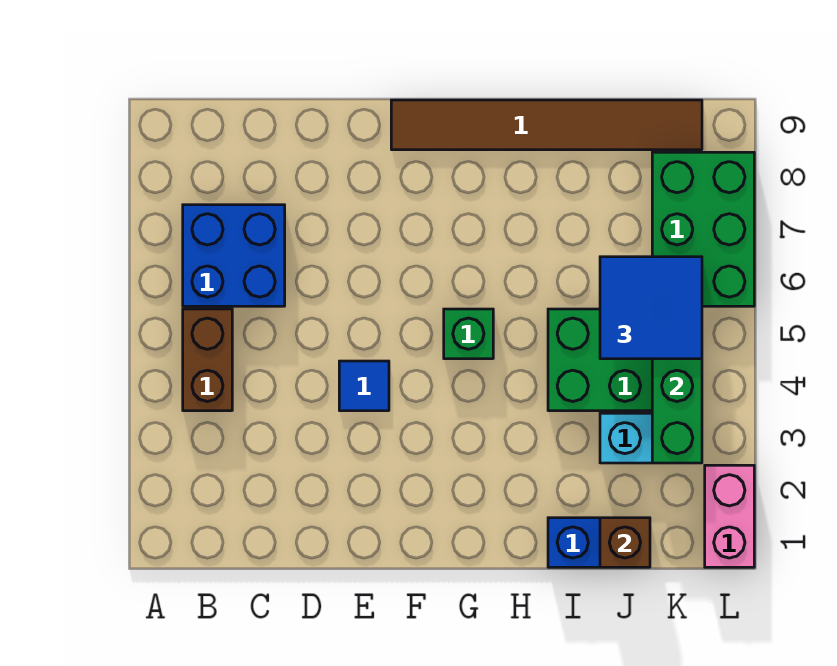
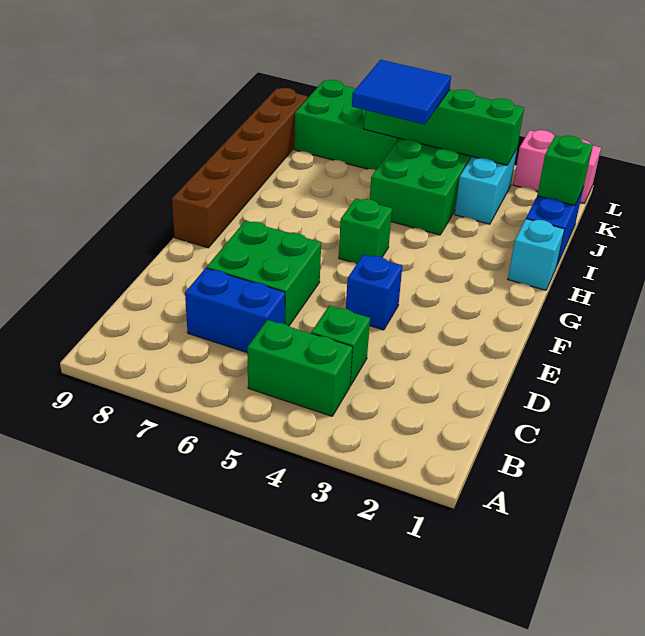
brown 1x2 brick [183,309,232,411] -> green 1x2 brick [247,320,353,416]
blue 2x2 brick [183,205,285,306] -> blue 1x2 brick [185,268,285,352]
none -> green 1x1 brick [311,305,370,386]
none -> green 2x2 brick [207,221,321,326]
blue 1x1 tile [339,361,389,411] -> blue 1x1 brick [346,254,402,330]
brown 1x6 tile [391,100,702,150] -> brown 1x6 brick [172,88,308,248]
none -> cyan 1x1 brick [508,219,564,290]
brown 1x1 brick [600,518,650,567] -> green 1x1 brick [537,136,593,205]

